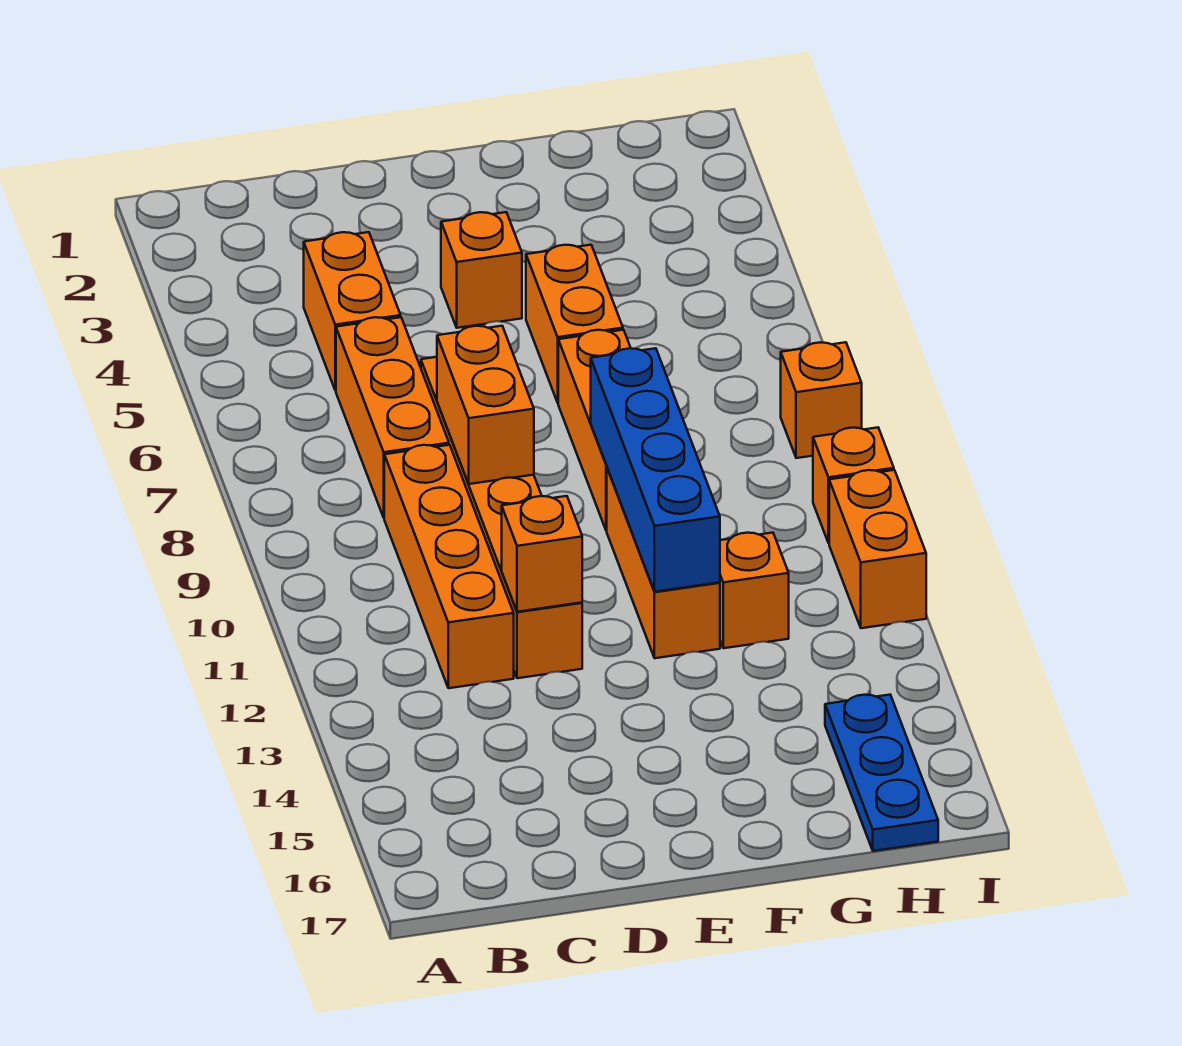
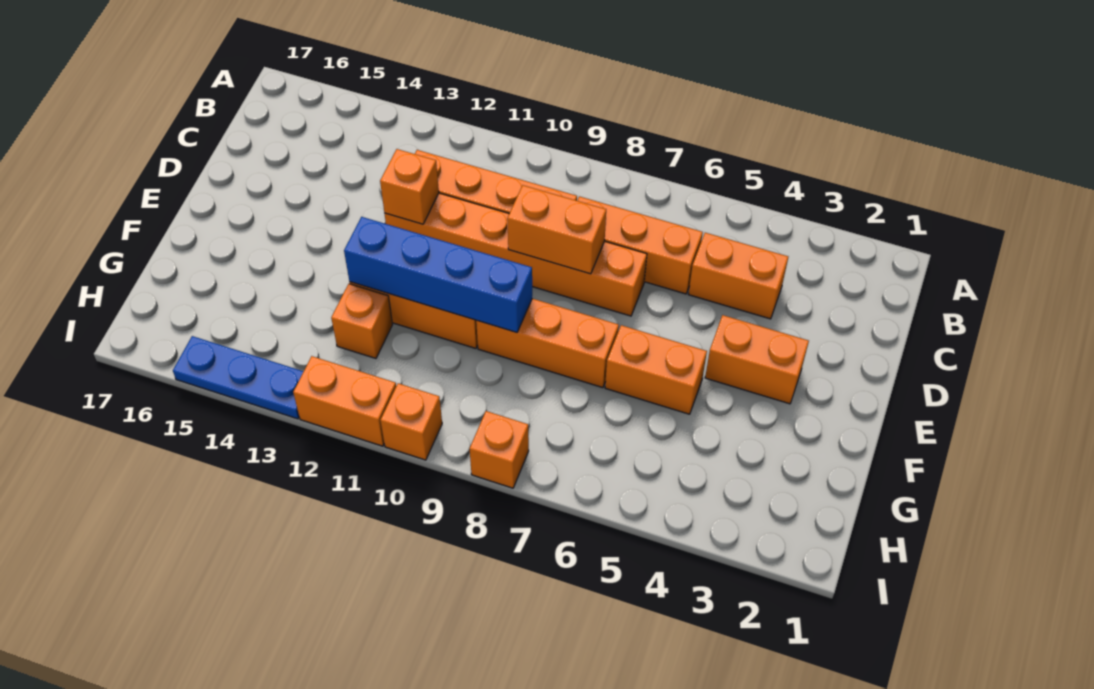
orange 1x1 brick [441,212,522,328] -> orange 1x2 brick [705,315,809,404]
blue 1x3 plate [825,695,938,851] -> blue 1x3 plate moved to [173,336,304,419]

